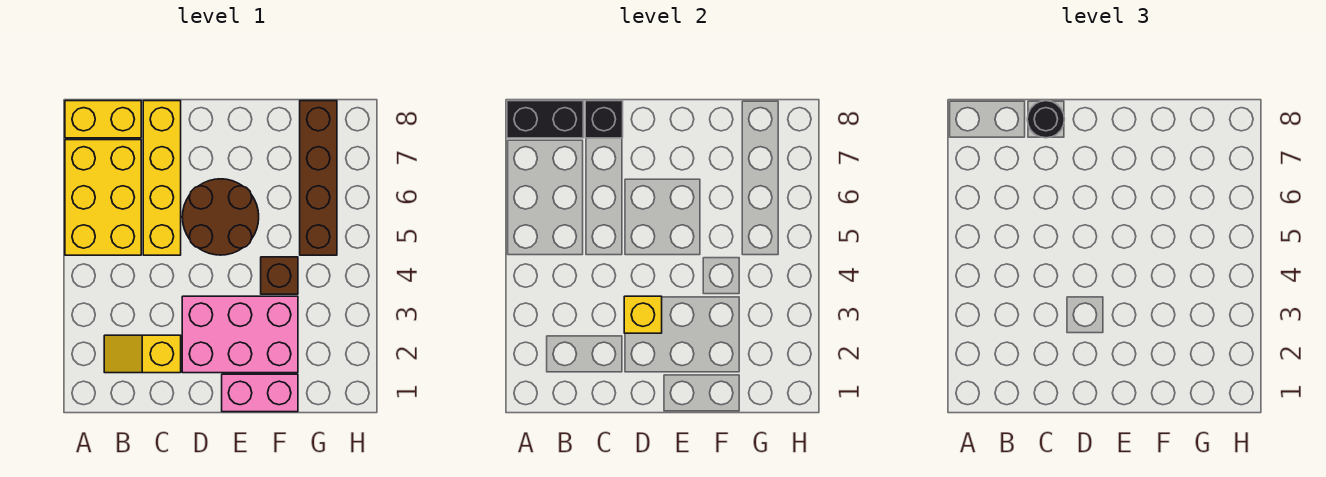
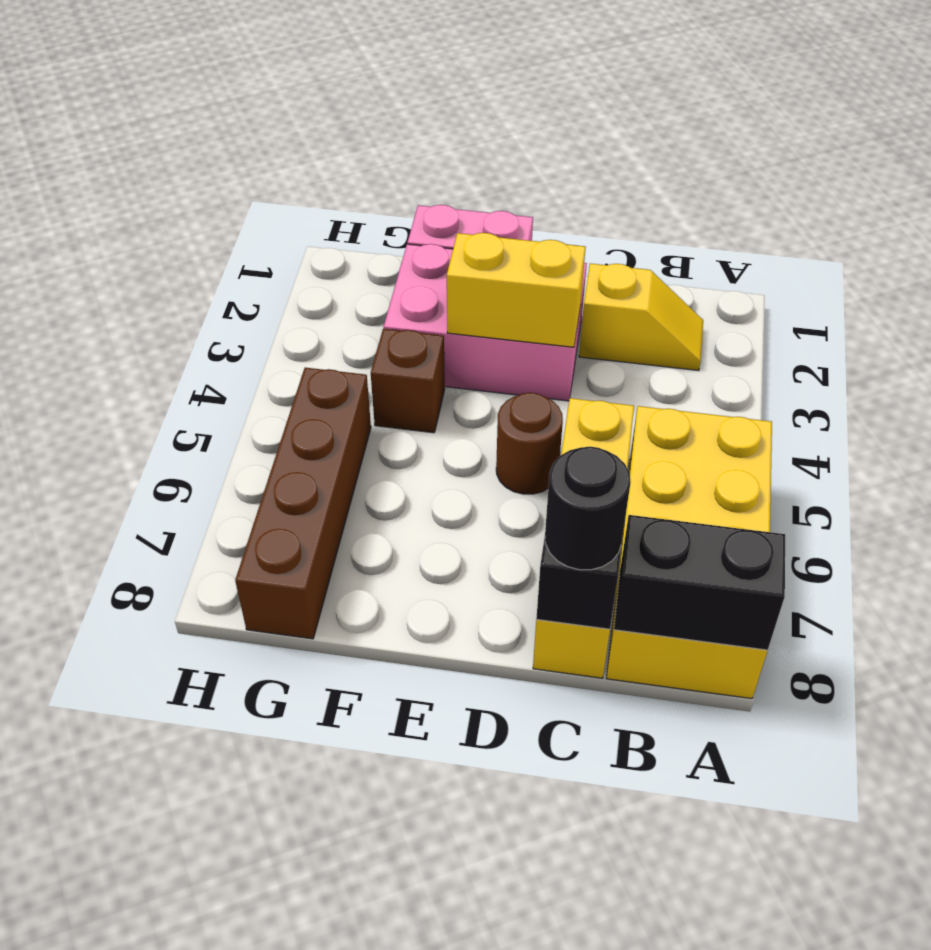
yellow 1x1 brick [624,296,662,333] -> yellow 1x2 brick [447,233,586,347]
brown 2x2 round brick [182,179,259,255] -> brown 1x1 round brick [496,393,563,494]

